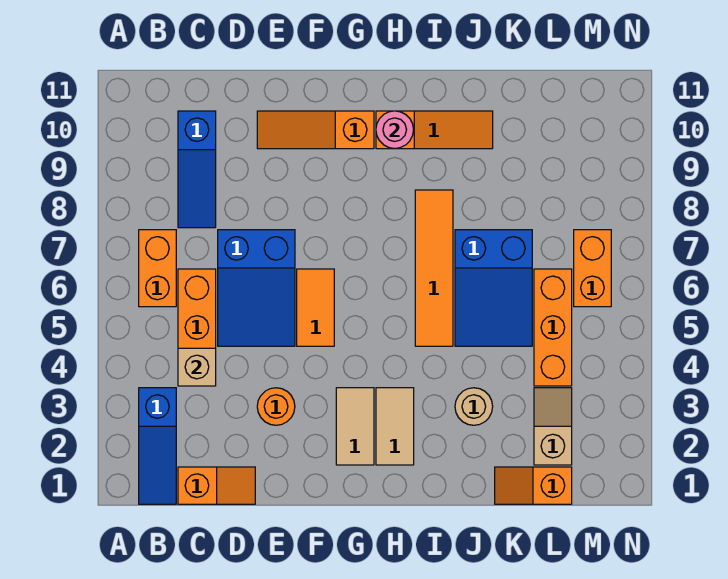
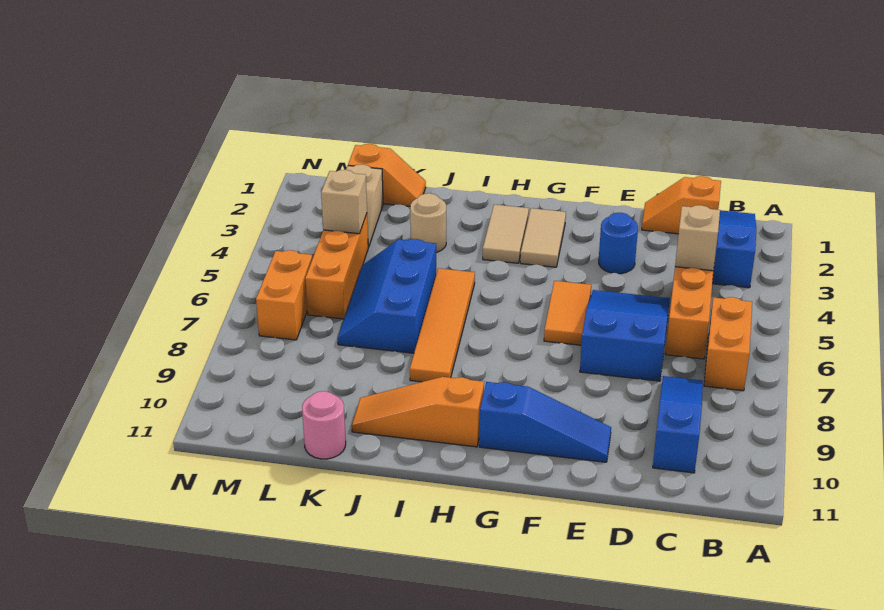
orange 1x1 round brick [257,388,295,425] -> blue 1x1 round brick [599,213,638,274]
orange 1x3 slope [257,111,374,149] -> blue 1x3 slope [479,382,611,462]
pink 1x1 round brick [376,111,413,149] -> pink 1x1 round brick moved to [302,391,346,459]
blue 2x3 slope [455,230,532,346] -> blue 2x3 slope turned to [338,239,436,353]
none -> tan 1x1 brick [321,170,367,234]

